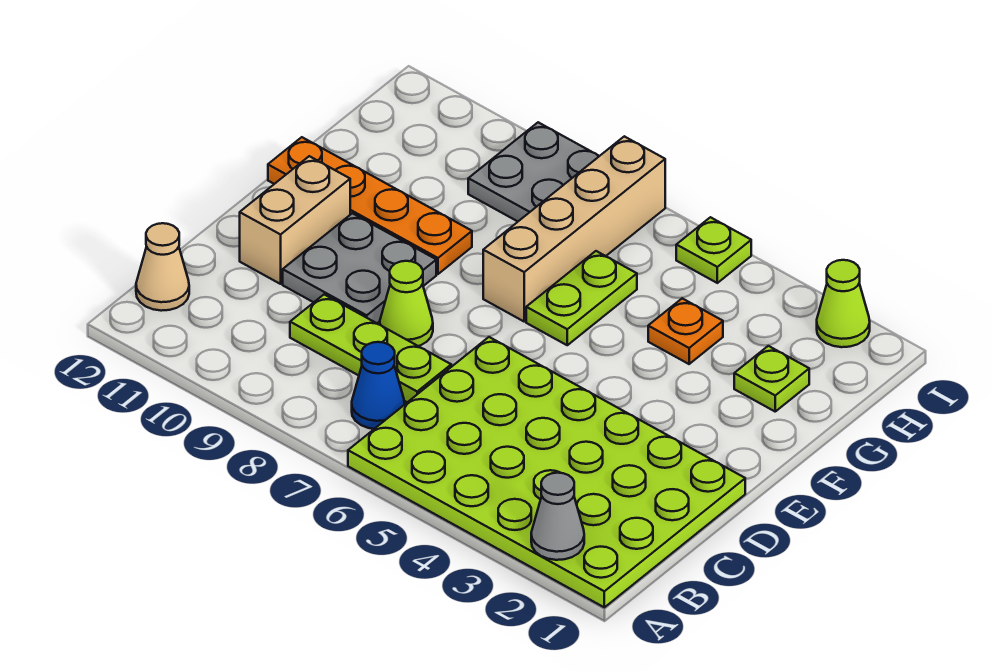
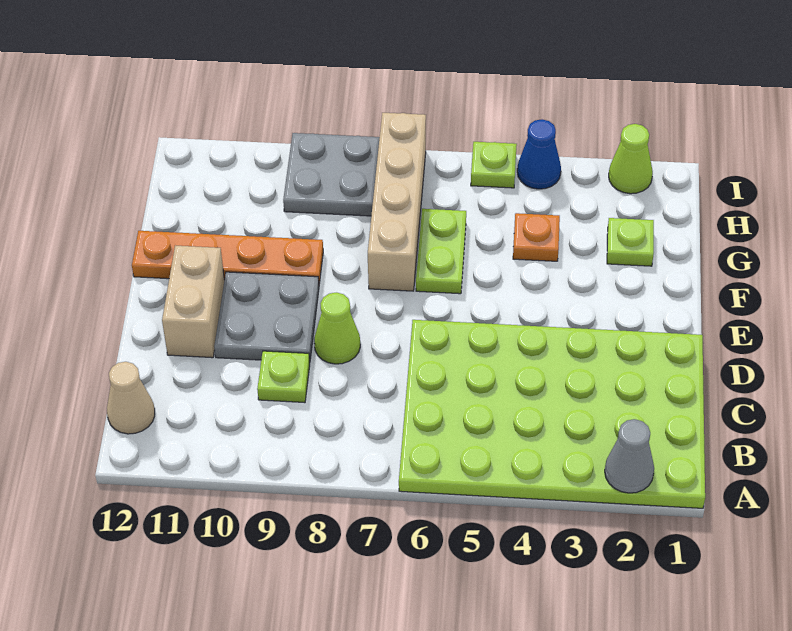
blue 1x1 cone [352,342,405,429] -> blue 1x1 cone moved to [517,119,561,189]
lime 1x3 plate [290,295,451,402] -> lime 1x1 plate [257,351,310,403]

